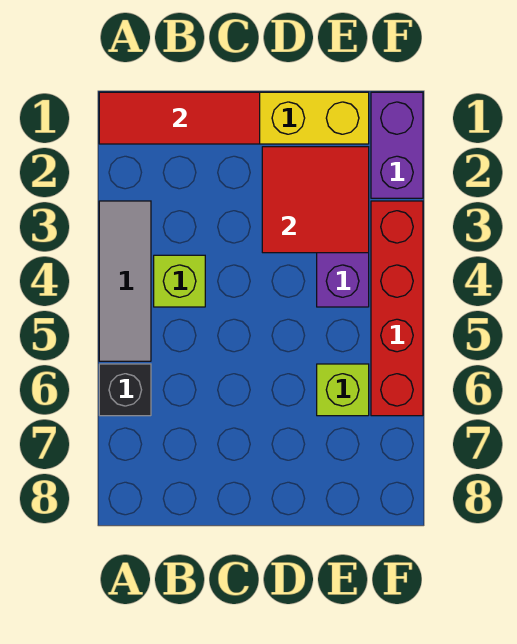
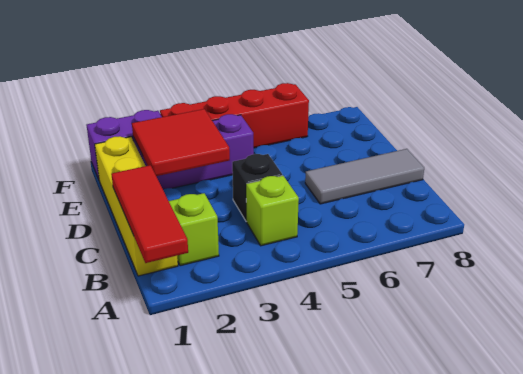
grey 1x3 tile [99,201,151,361] -> grey 1x3 tile moved to [305,149,424,204]
black 1x1 brick [99,364,151,416] -> black 1x1 brick moved to [232,154,282,222]
lime 1x1 brick [317,364,369,416] -> lime 1x1 brick moved to [169,193,219,266]

